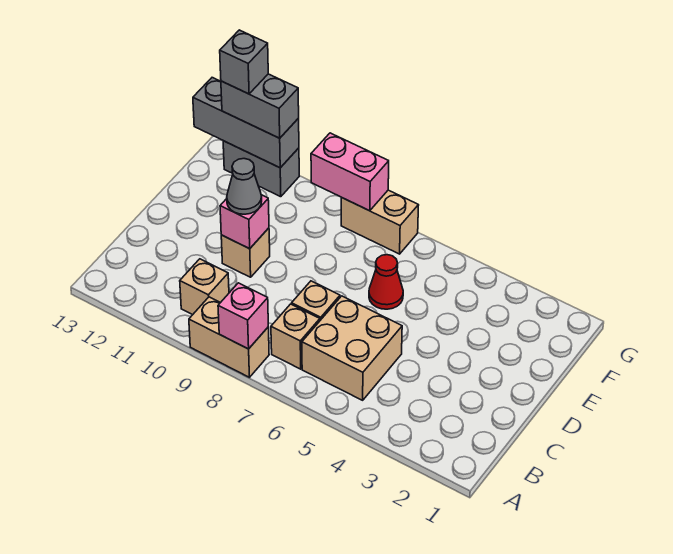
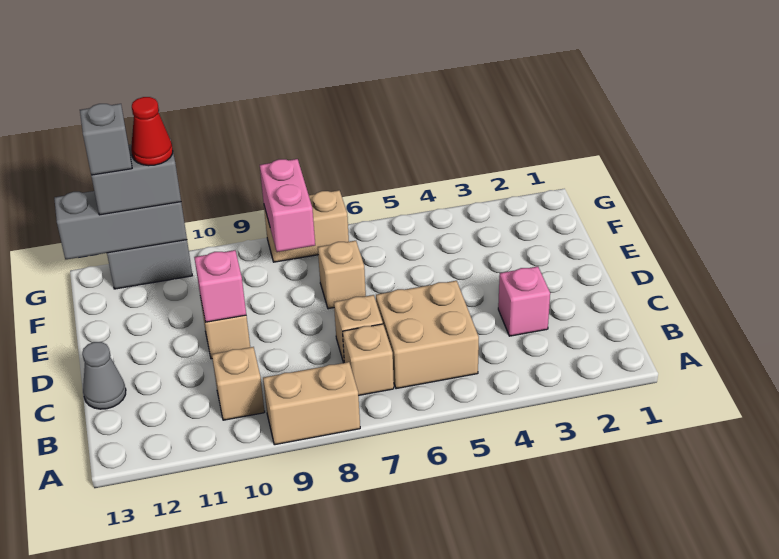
pink 1x1 brick [218,283,268,349] -> pink 1x1 brick moved to [498,266,550,336]
grey 1x1 cone [227,159,262,214] -> grey 1x1 cone moved to [82,342,126,409]
red 1x1 cone [369,255,403,309] -> red 1x1 cone moved to [131,97,173,166]
none -> tan 1x1 brick [318,241,366,309]
pink 1x2 brick [311,133,389,211] -> pink 1x2 brick turned to [260,159,315,252]

